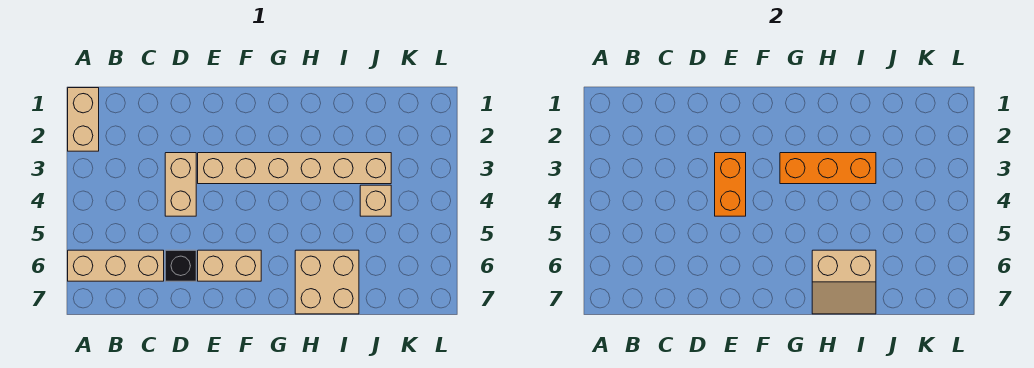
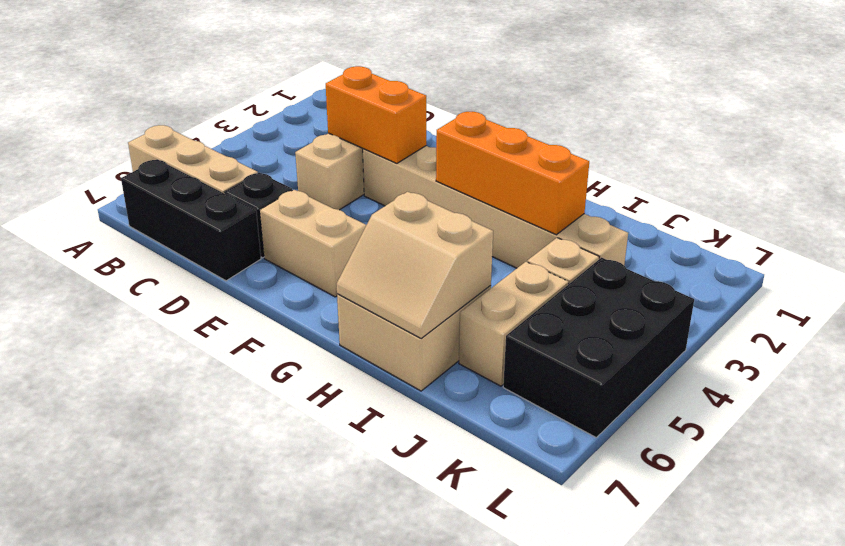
tan 1x2 brick [68,88,99,151] -> tan 1x2 brick moved to [459,262,569,386]
none -> black 1x3 brick [121,159,261,281]
orange 1x2 brick [715,153,746,216] -> orange 1x2 brick turned to [326,66,426,163]
none -> black 2x3 brick [503,258,694,437]

